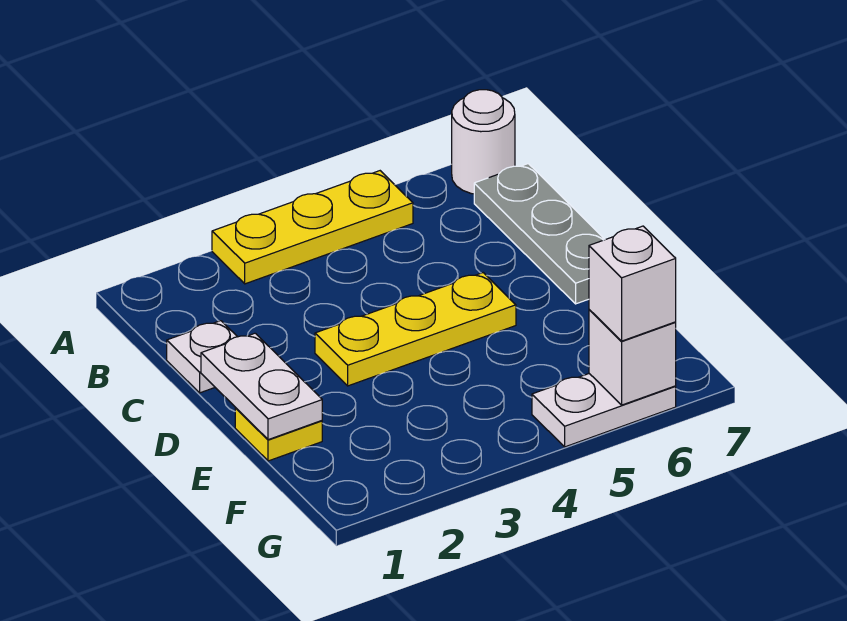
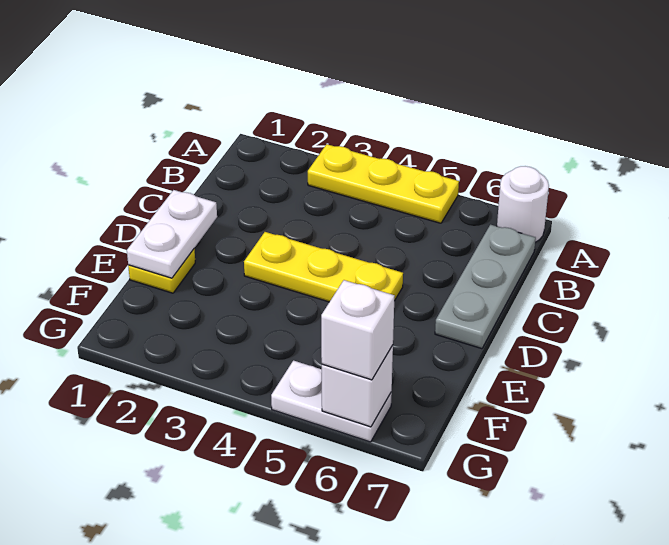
white 1x1 plate [167,321,237,393] -> none

